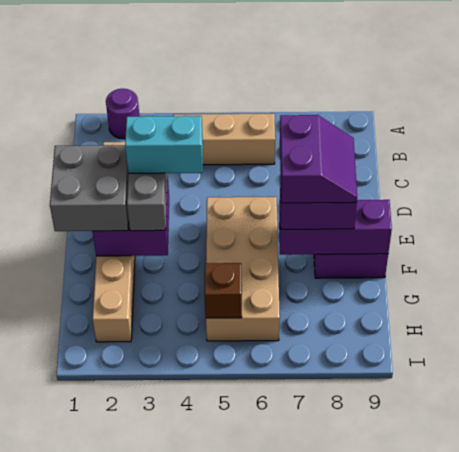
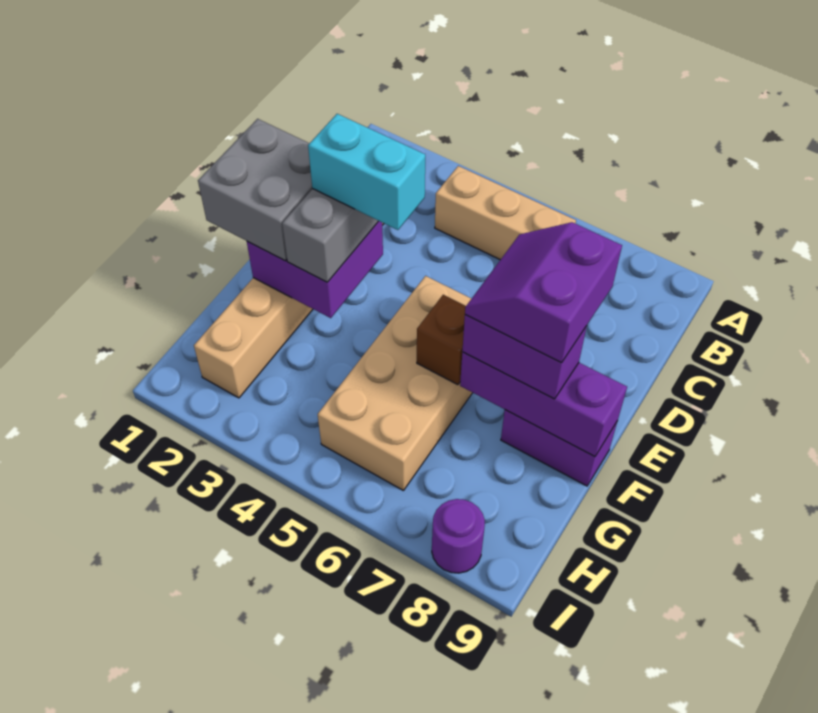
purple 1x1 round brick [106,89,140,139] -> purple 1x1 round brick moved to [432,499,485,573]
purple 2x2 slope [280,115,357,203] -> purple 2x2 slope turned to [465,222,622,363]
brown 1x1 brick [205,263,242,318] -> brown 1x1 brick moved to [417,295,466,385]

